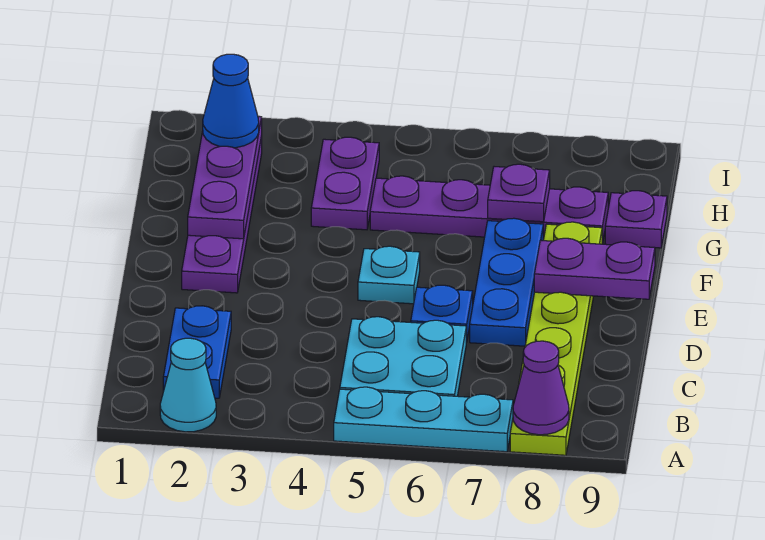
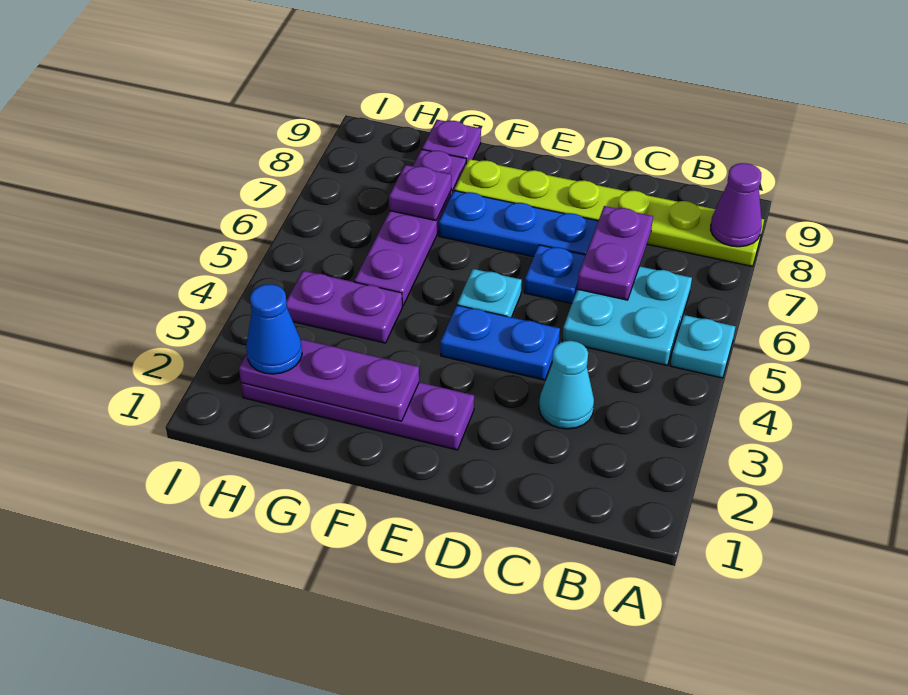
cyan 1x1 cone [160,338,216,432] -> cyan 1x1 cone moved to [539,341,594,429]
cyan 1x3 plate [334,387,513,452] -> cyan 1x1 plate [670,315,735,378]
blue 1x2 plate [163,306,231,398] -> blue 1x2 plate moved to [440,305,560,380]
purple 1x2 plate [534,238,655,299] -> purple 1x2 plate moved to [577,206,653,300]

